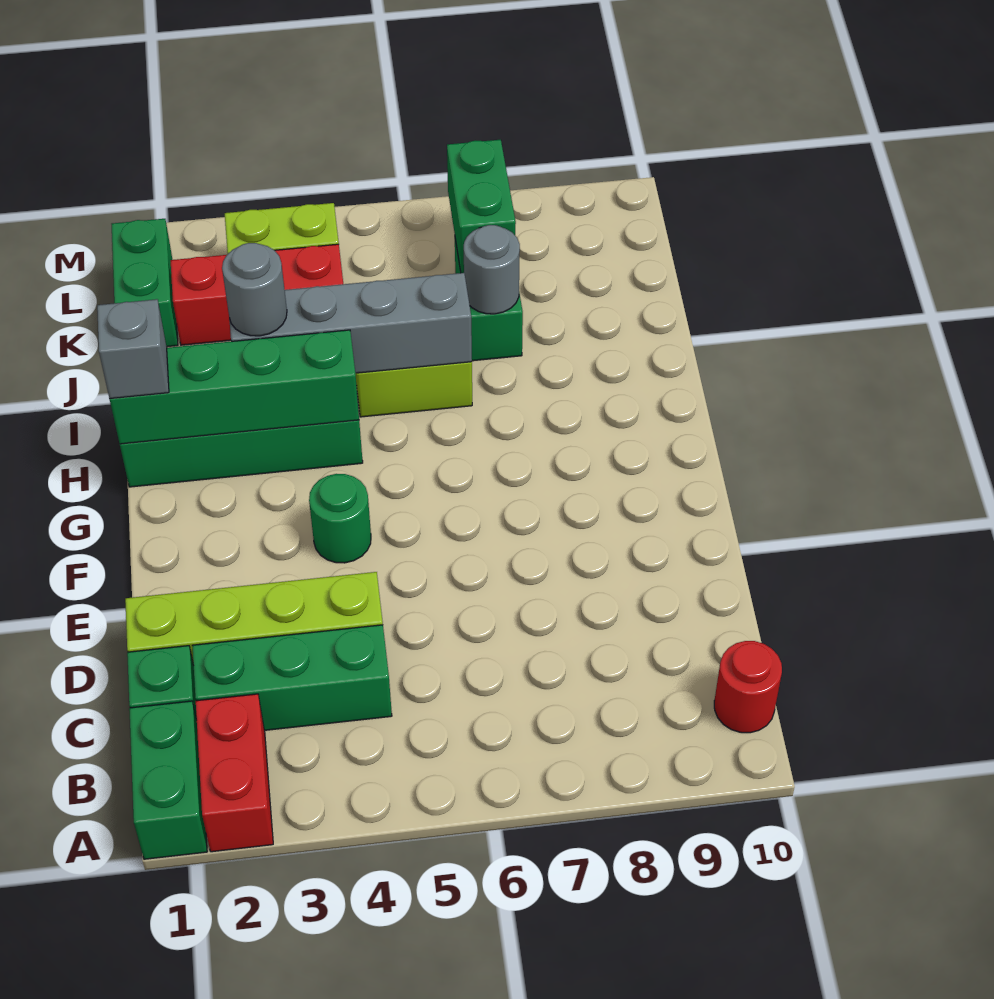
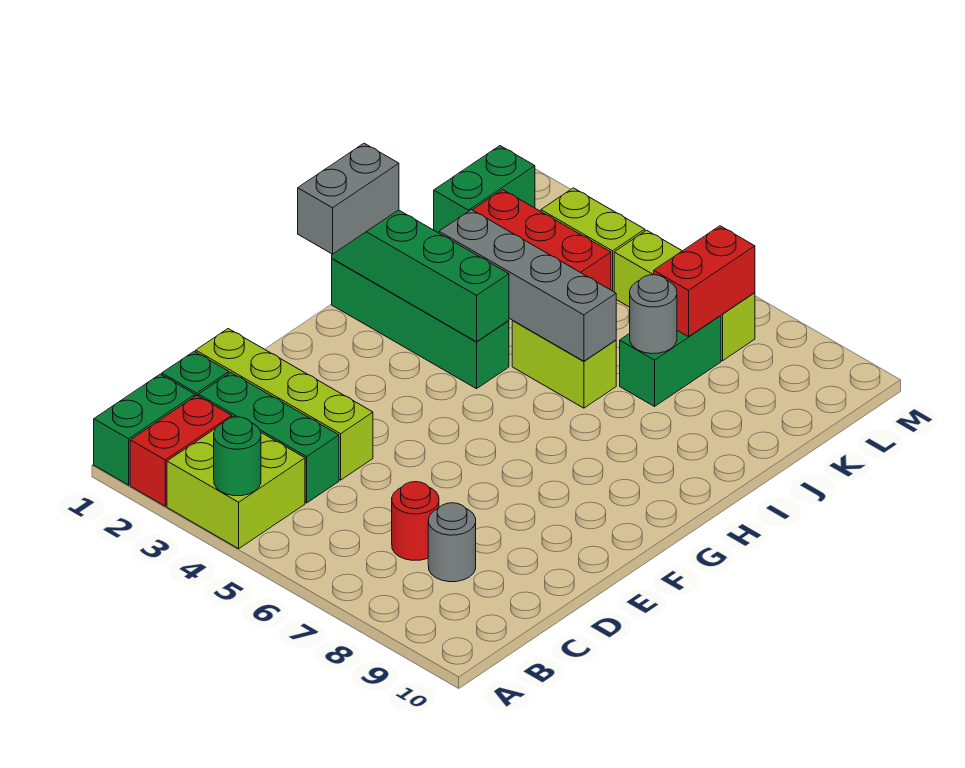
none -> lime 2x2 brick [167,417,305,549]
red 1x1 round brick [714,641,782,733] -> red 1x1 round brick moved to [392,482,439,560]
green 1x1 round brick [309,474,371,563] -> green 1x1 round brick moved to [214,417,261,496]
grey 1x1 brick [97,299,169,399] -> grey 1x2 brick [298,143,399,254]
grey 1x1 round brick [222,243,287,336] -> grey 1x1 round brick moved to [428,503,476,582]
green 1x2 brick [447,140,516,273] -> red 1x2 brick [654,226,755,337]
none -> lime 1x3 brick [614,230,755,361]

